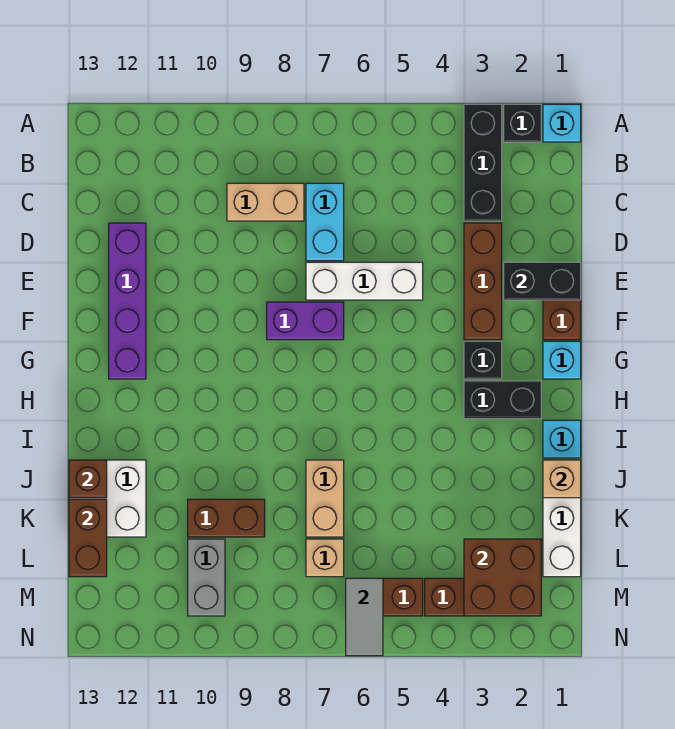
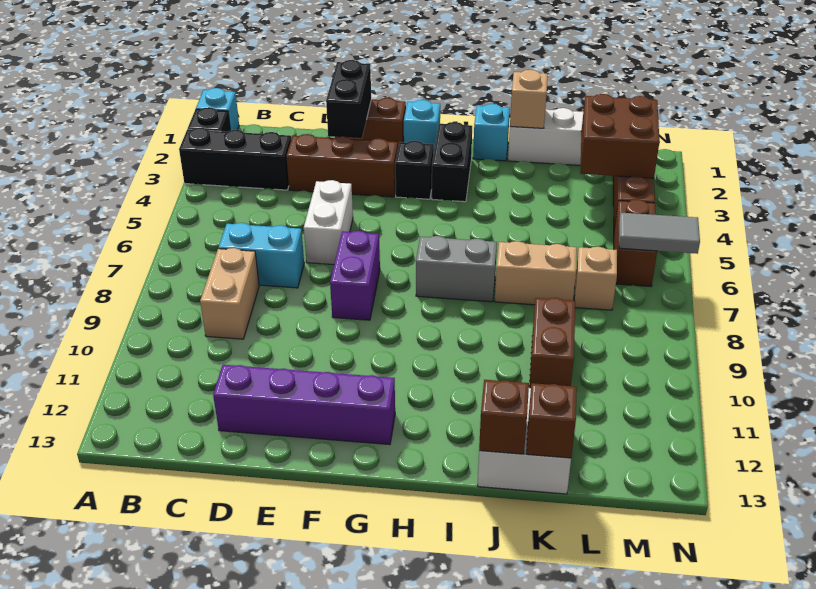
white 1x3 brick [306,262,423,300] -> white 1x2 brick [304,180,353,265]
brown 1x2 brick [69,499,107,577] -> brown 1x1 brick [526,383,577,458]
grey 1x2 brick [188,539,225,616] -> grey 1x2 brick moved to [416,236,497,302]

